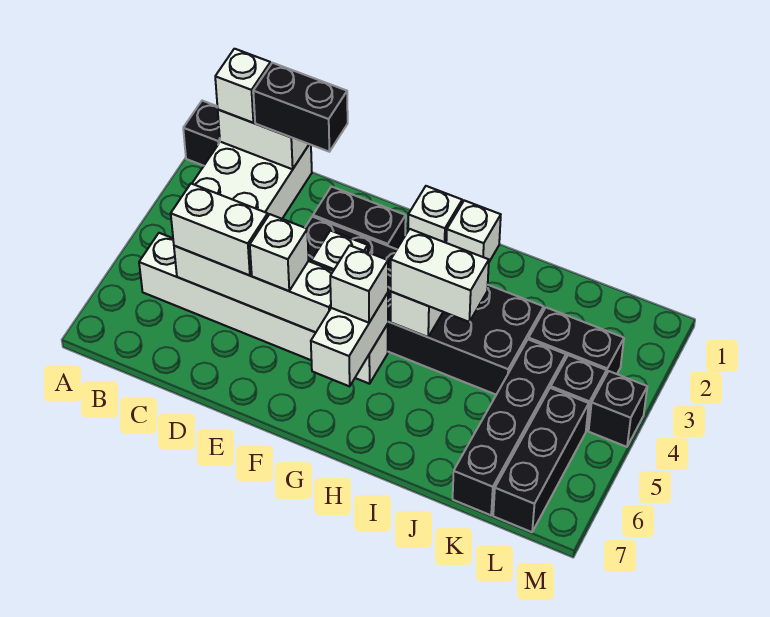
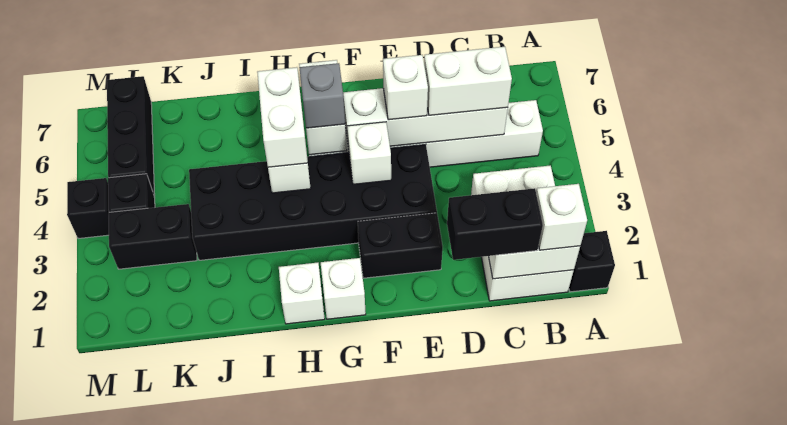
white 1x1 brick [330,245,388,323] -> grey 1x1 brick [299,63,345,128]
white 1x2 brick [391,229,489,322] -> white 1x2 brick turned to [257,67,308,167]
black 1x4 brick [453,339,566,515] -> none

